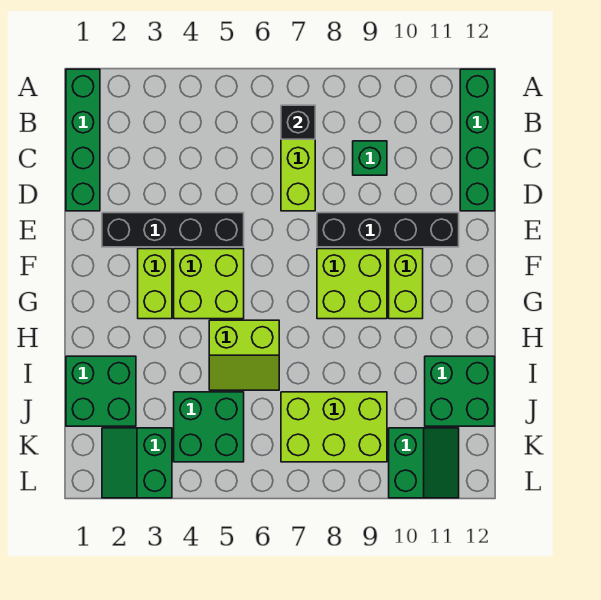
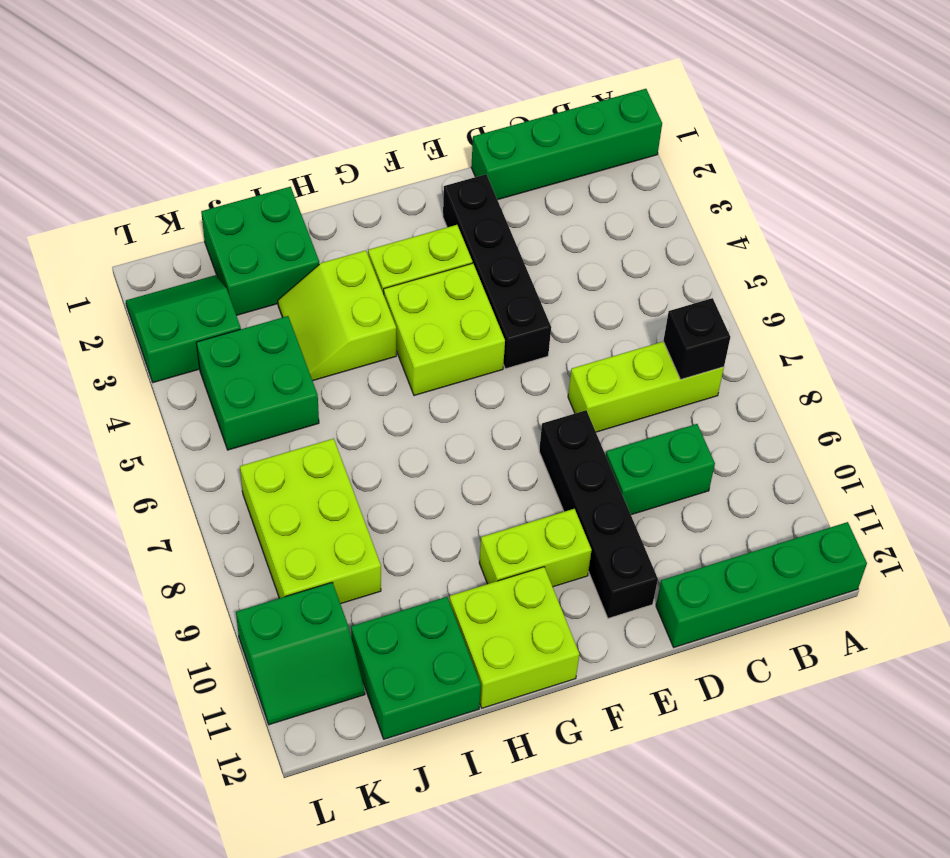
green 1x1 brick [353,141,387,175] -> green 1x2 brick [606,424,715,515]
lime 2x2 brick [317,249,387,319] -> lime 2x2 brick moved to [449,567,579,708]
lime 2x2 slope [209,320,279,390] -> lime 2x2 slope moved to [278,250,396,381]

